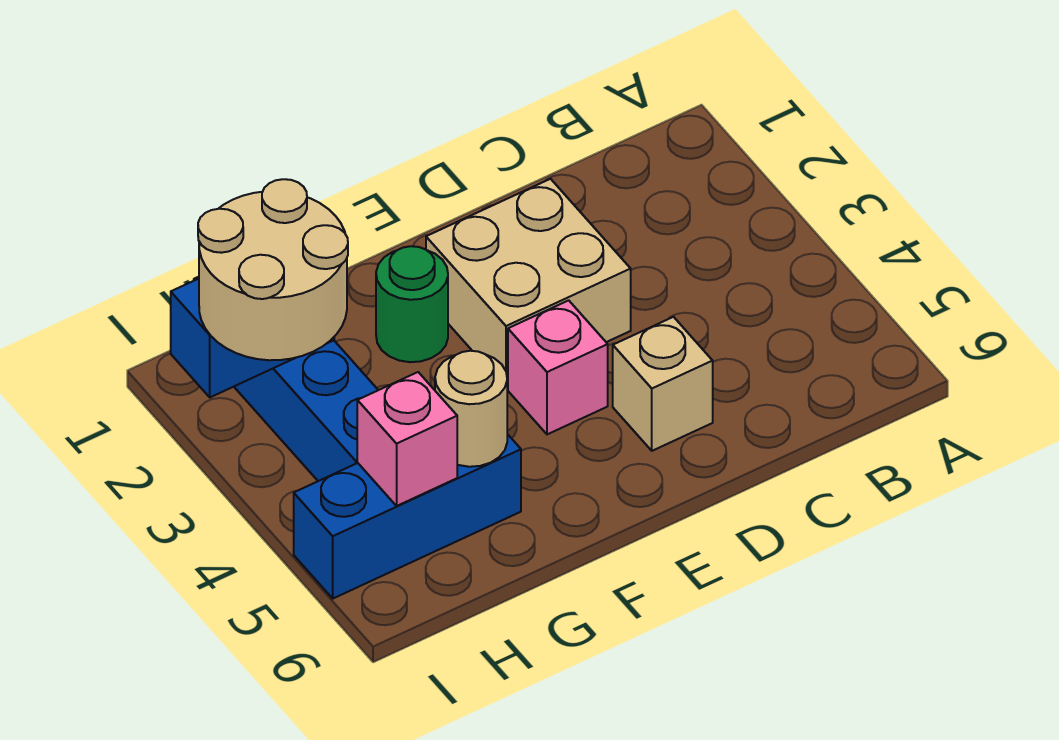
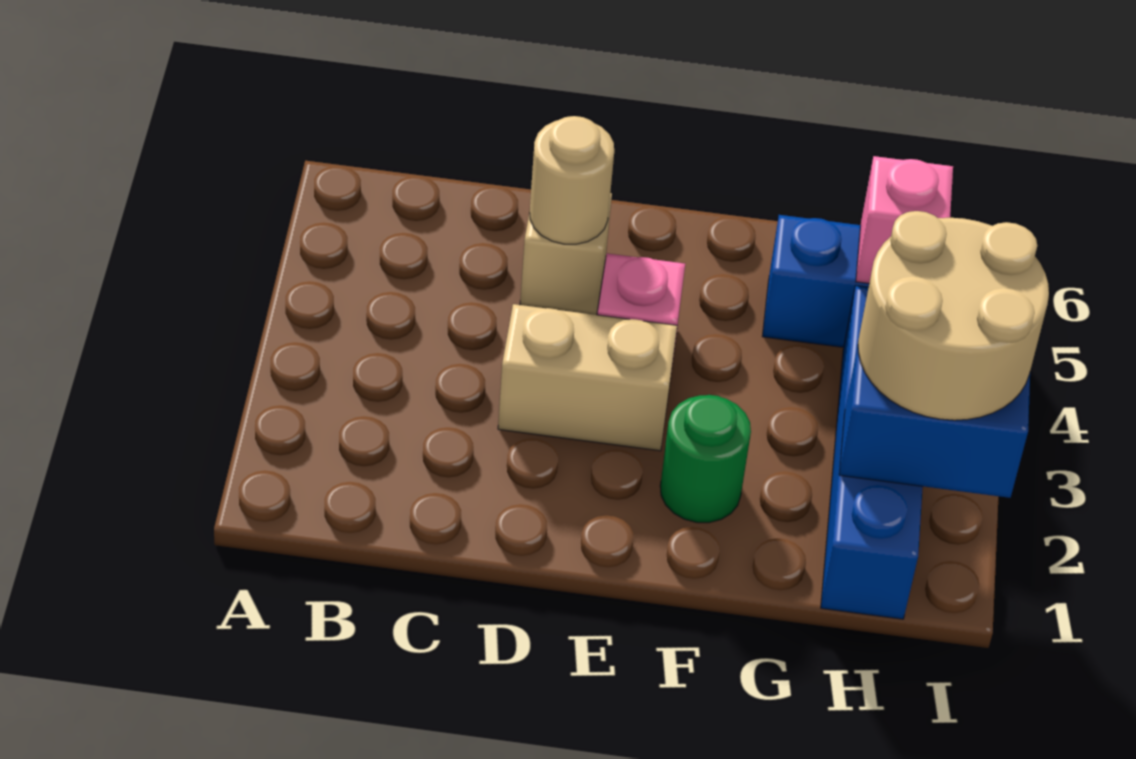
tan 2x2 brick [426,179,631,388] -> tan 1x2 brick [498,304,677,451]
tan 1x1 round brick [435,351,507,467] -> tan 1x1 round brick moved to [530,116,614,244]

